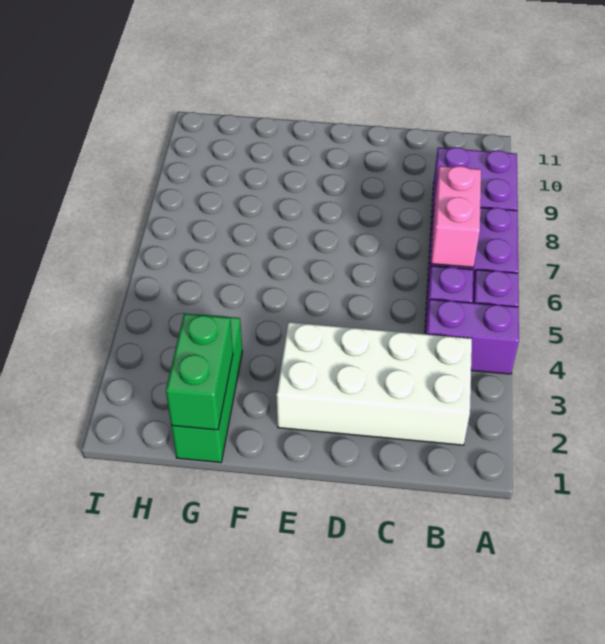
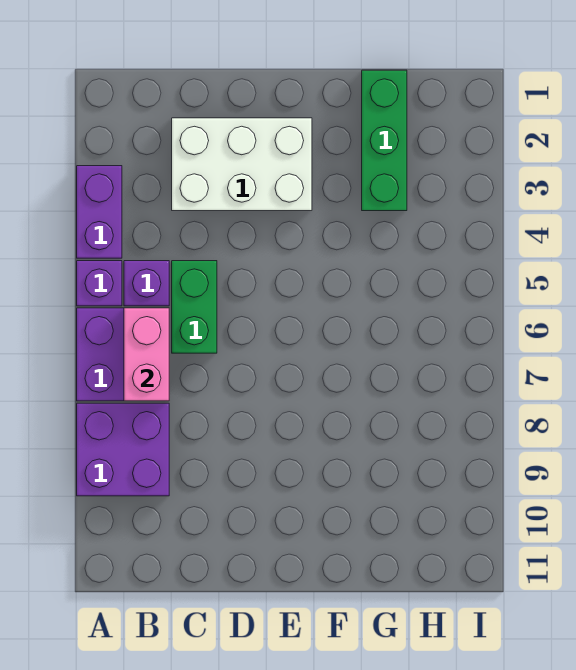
purple 1x2 brick [425,299,519,374] -> purple 1x2 brick turned to [77,166,122,258]
white 2x4 brick [277,322,472,445] -> white 2x3 brick [172,118,312,211]
green 1x2 brick [166,314,233,430] -> green 1x2 brick moved to [172,261,217,353]

